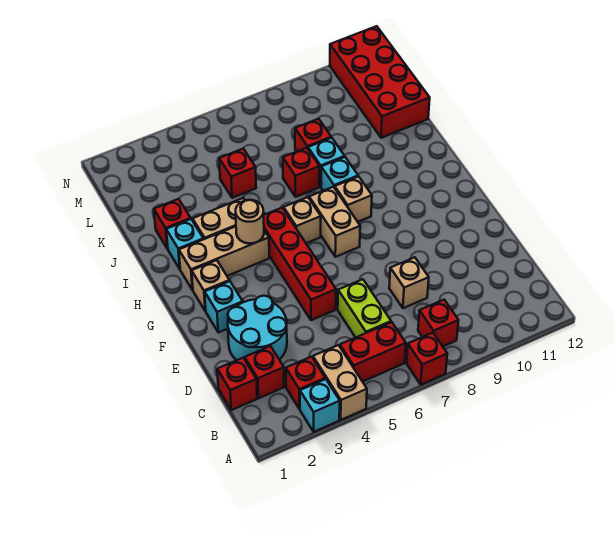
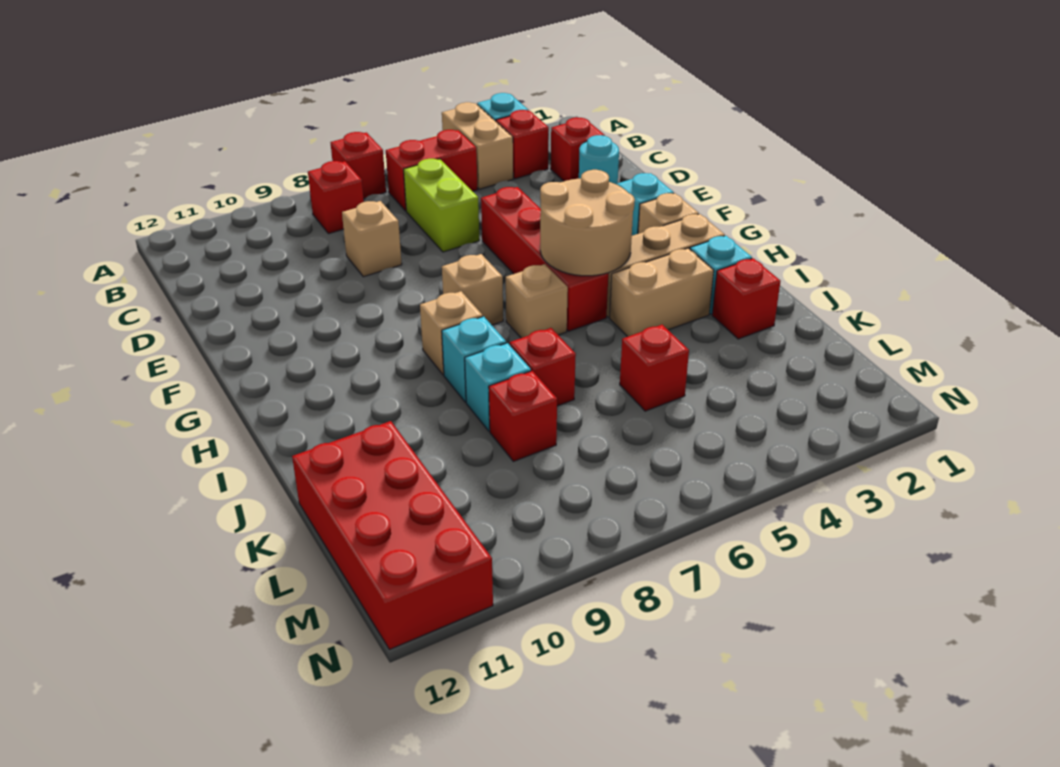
red 1x1 brick [217,358,257,410] -> none
cyan 2x2 round brick [228,296,287,360] -> cyan 1x1 round brick [579,135,619,184]
tan 1x2 brick [309,187,360,257] -> tan 1x1 brick [442,254,503,325]
tan 1x1 round brick [236,200,264,243] -> tan 2x2 round brick [540,170,635,276]

